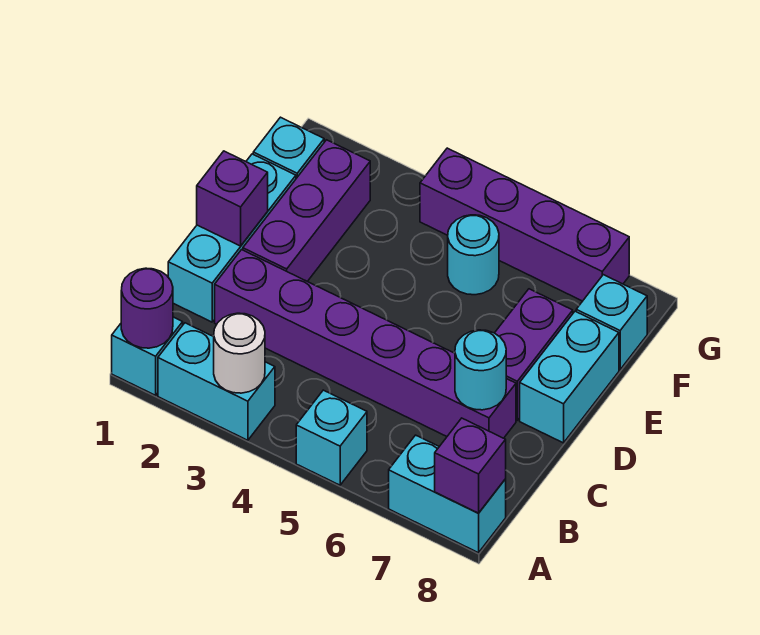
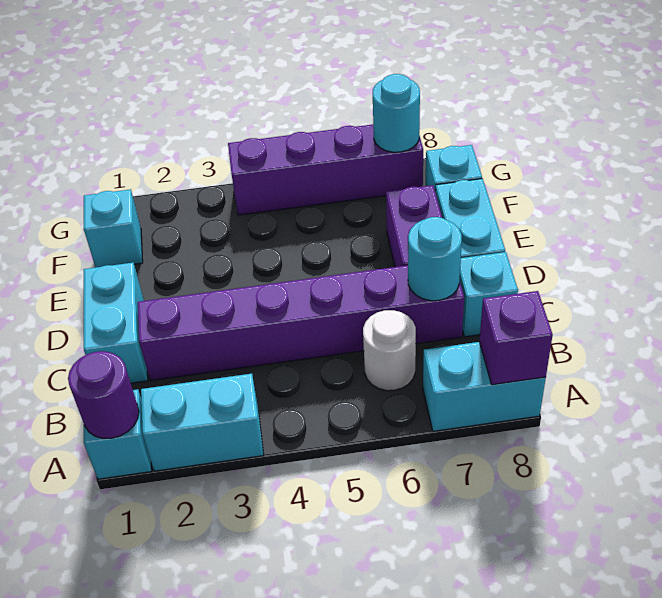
white 1x1 round brick [214,313,265,393] -> white 1x1 round brick moved to [363,310,416,391]
cyan 1x1 brick [296,390,367,485] -> cyan 1x1 brick moved to [460,252,518,337]
cyan 1x3 brick [168,154,296,322] -> cyan 1x2 brick [84,263,148,383]
purple 1x1 brick [197,151,268,246] -> none
purple 1x3 brick [243,140,370,281] -> none
cyan 1x1 round brick [448,215,499,295] -> cyan 1x1 round brick moved to [373,74,420,152]

